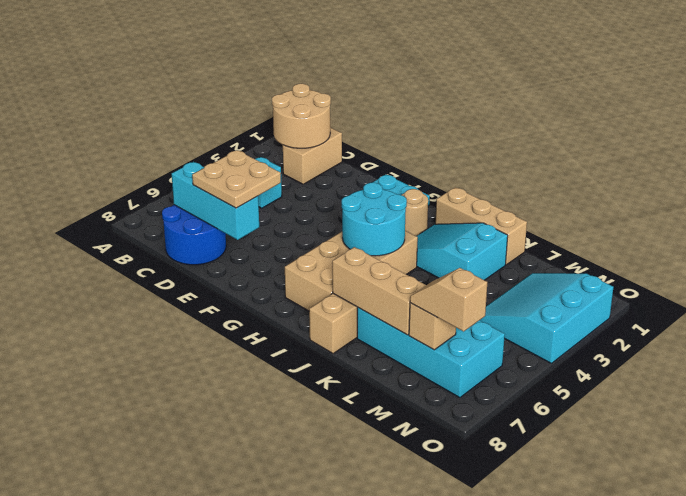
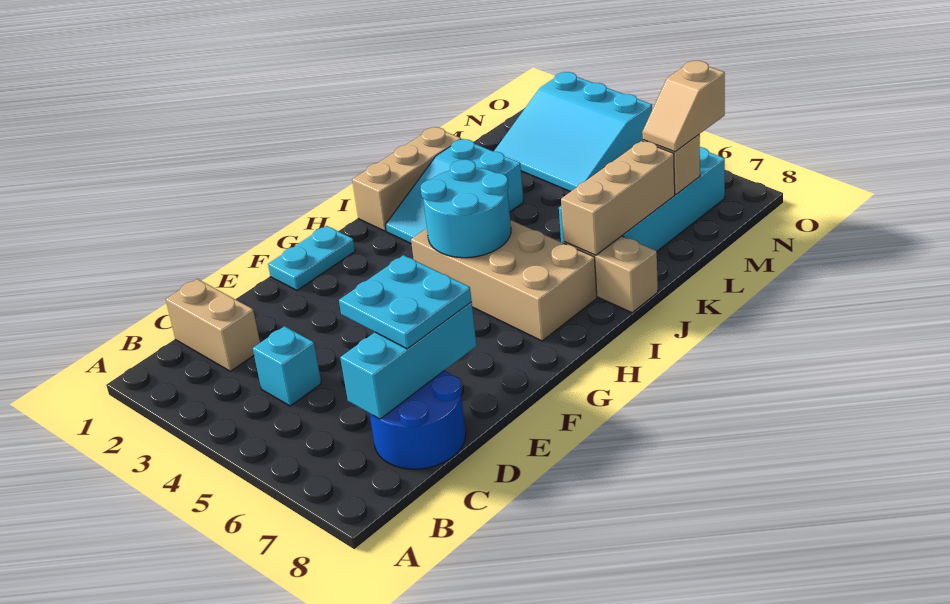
tan 2x2 round brick [272,84,331,148] -> none
tan 2x2 plate [192,151,281,208] -> cyan 2x2 plate [339,255,472,349]
tan 1x1 round brick [402,189,428,236] -> none

